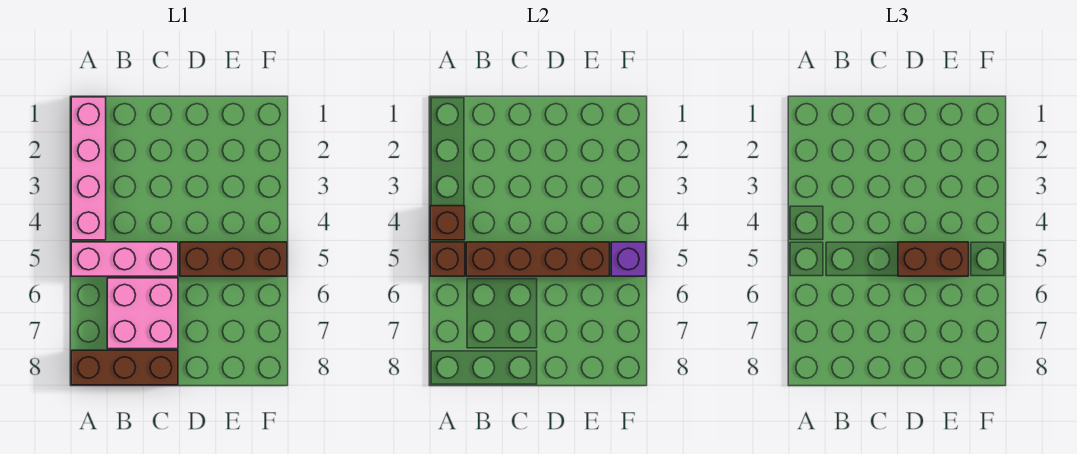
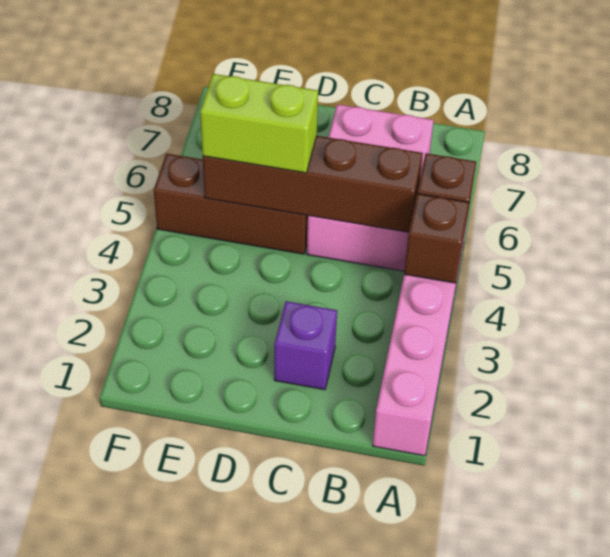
brown 1x3 brick [71,350,178,385] -> none
brown 1x2 brick [898,242,968,276] -> lime 1x2 brick [200,74,318,173]
purple 1x1 brick [611,242,646,276] -> purple 1x1 brick moved to [274,301,337,390]

